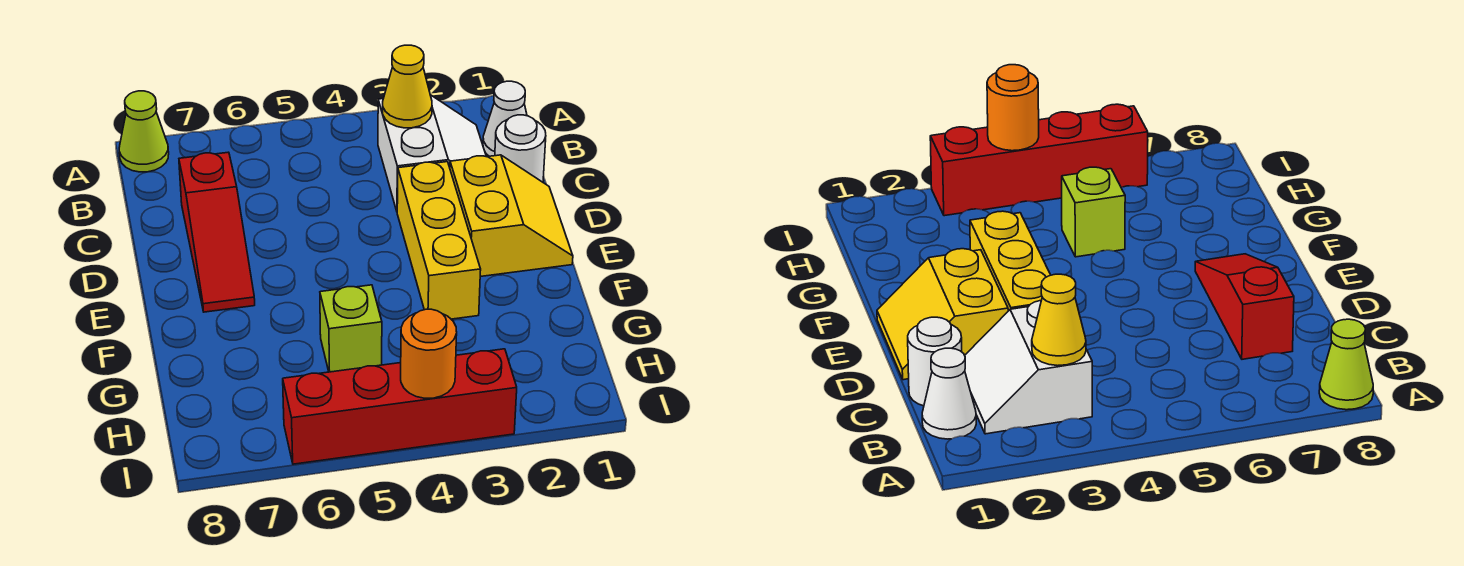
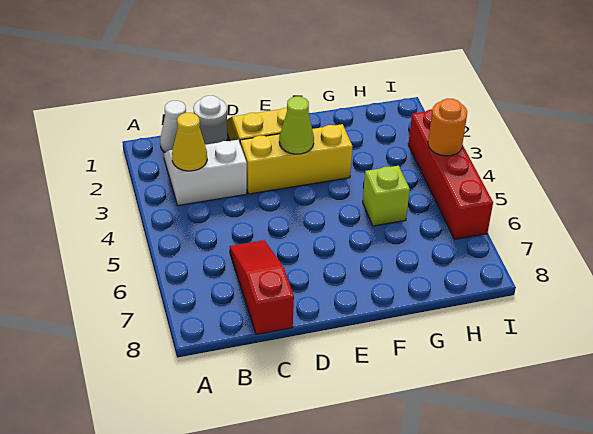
lime 1x1 cone [119,91,169,172] -> lime 1x1 cone moved to [279,97,314,154]
red 1x3 slope [179,152,255,312] -> red 1x3 slope turned to [230,240,294,334]

